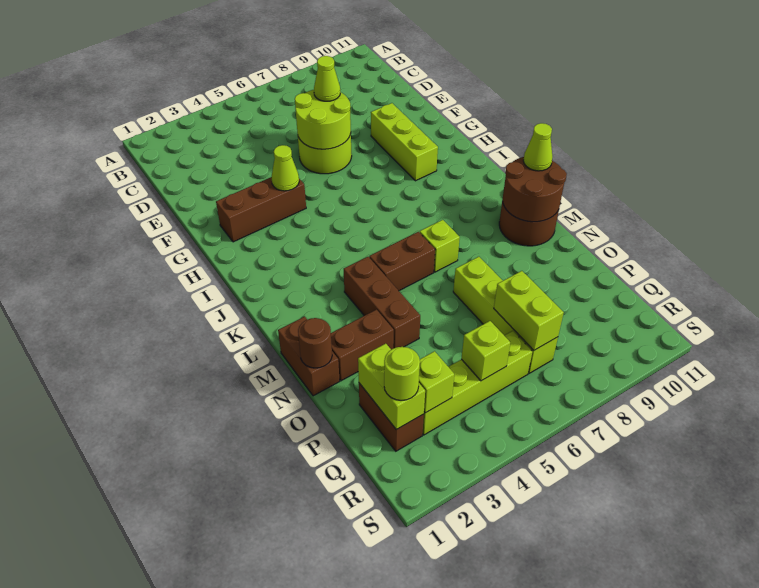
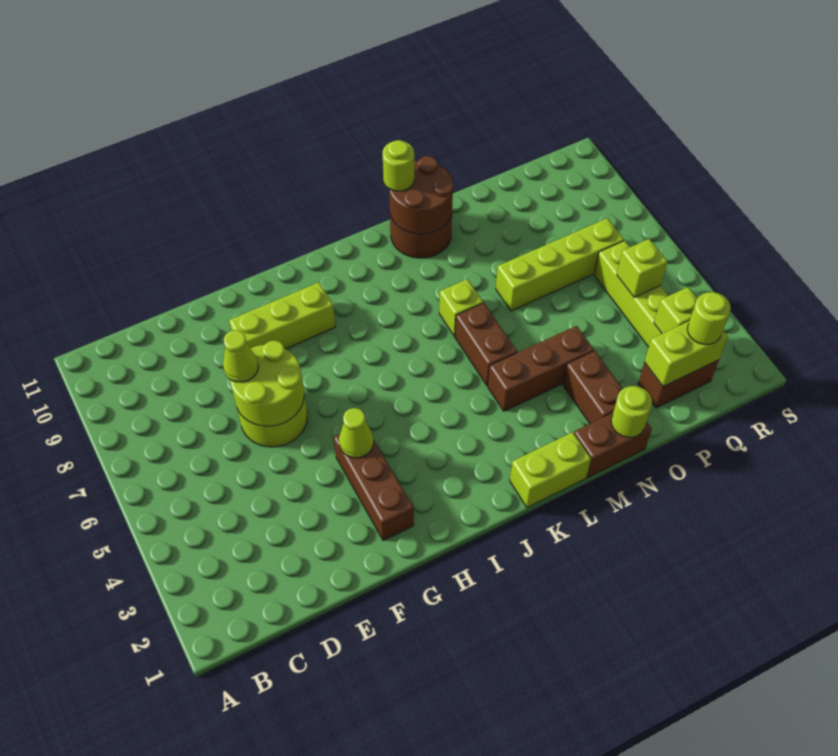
lime 1x1 cone [523,123,552,171] -> lime 1x1 round brick [383,140,414,191]
brown 1x1 round brick [298,318,332,368] -> lime 1x1 round brick [611,386,652,437]
lime 1x2 brick [494,271,564,351] -> lime 1x2 brick moved to [510,432,591,508]

